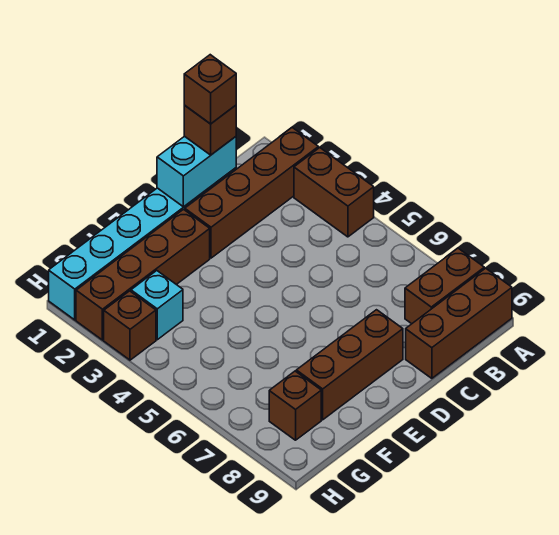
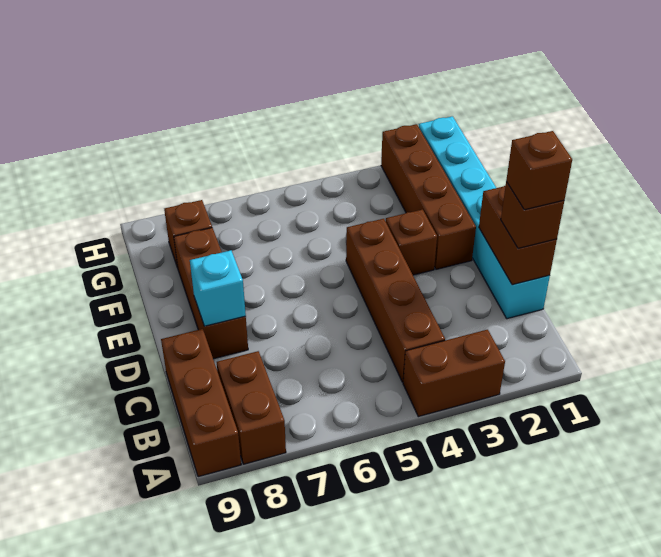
brown 1x4 brick [185,128,318,258] -> brown 1x4 brick moved to [346,219,445,382]
cyan 1x2 brick [157,136,236,207] -> brown 1x2 brick [479,185,557,285]
cyan 1x1 brick [131,271,183,340] -> cyan 1x1 brick moved to [190,250,246,326]
brown 1x1 brick [104,291,156,360] -> brown 1x1 brick moved to [386,210,437,275]

